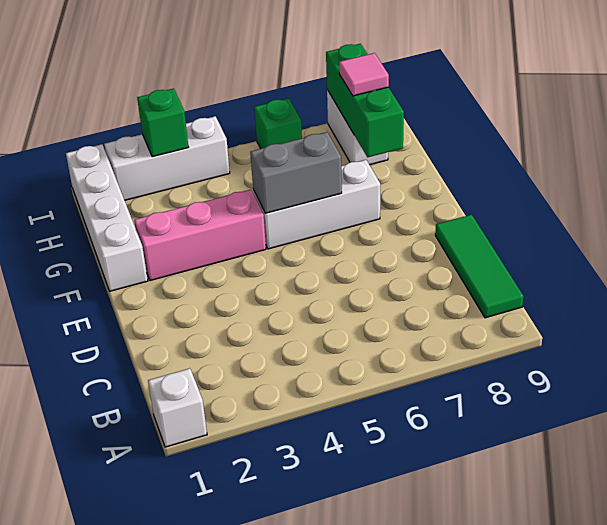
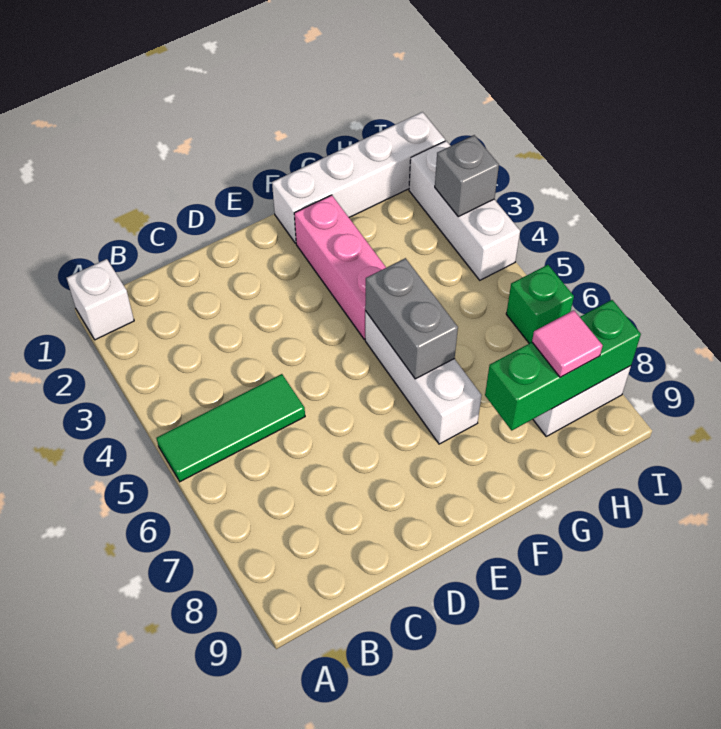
green 1x3 tile [435,215,523,318] -> green 1x3 tile moved to [157,374,305,482]
green 1x1 brick [137,88,188,157] -> grey 1x1 brick [435,135,499,217]

